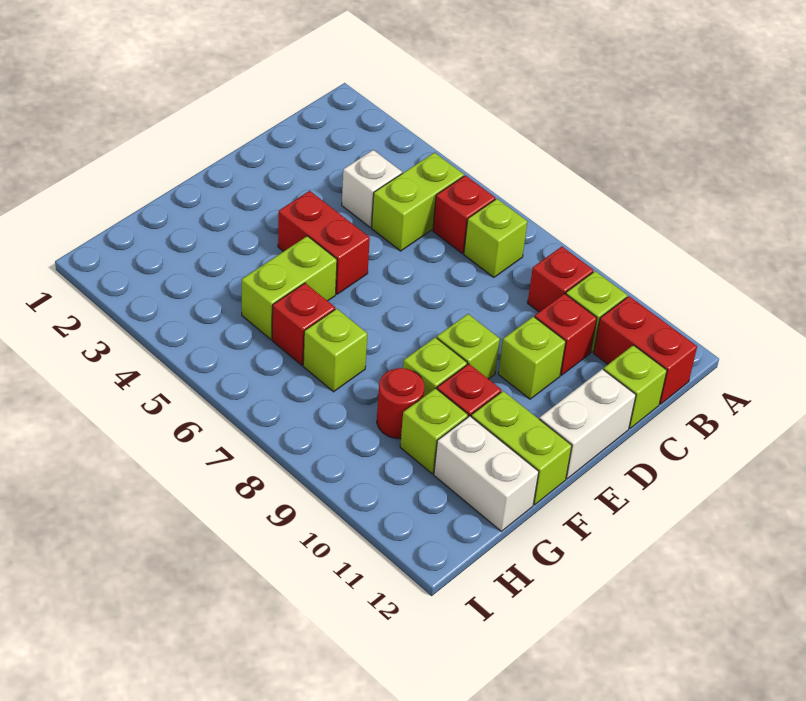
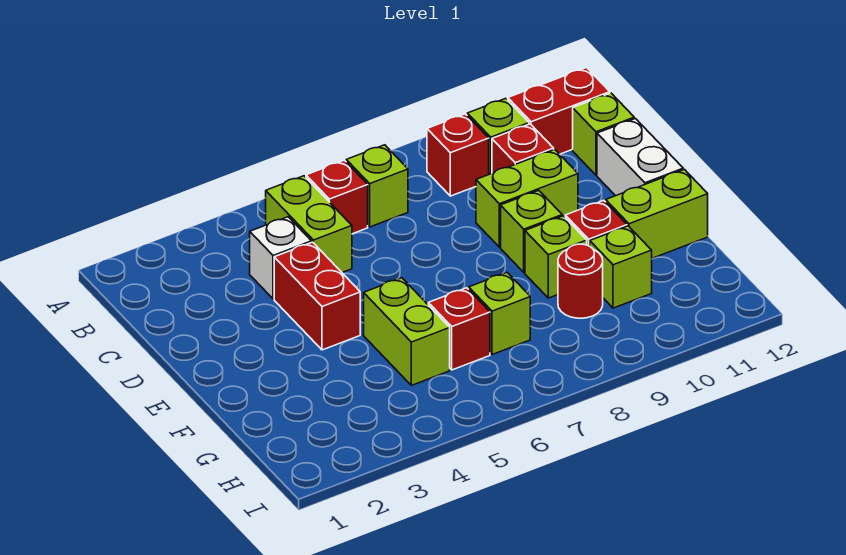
lime 1x1 brick [498,317,566,399] -> lime 1x2 brick [476,149,578,247]
red 1x2 brick [278,191,370,294] -> red 1x2 brick turned to [274,242,360,350]
white 1x2 brick [434,416,539,531] -> none

